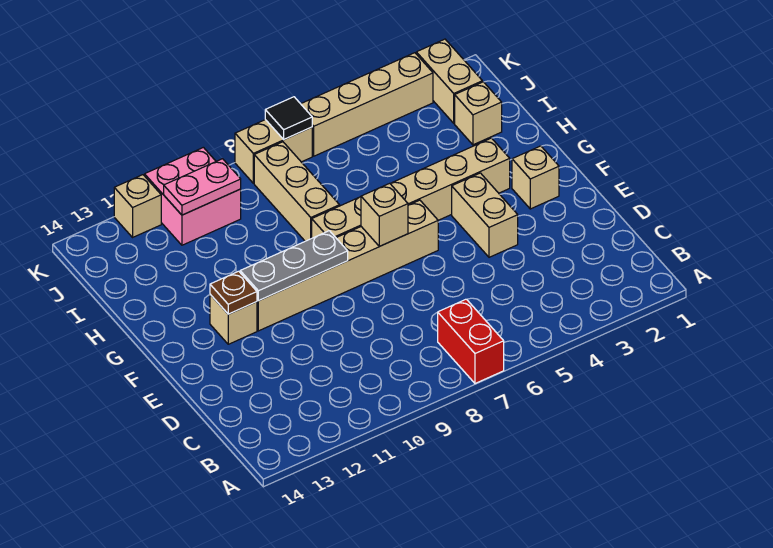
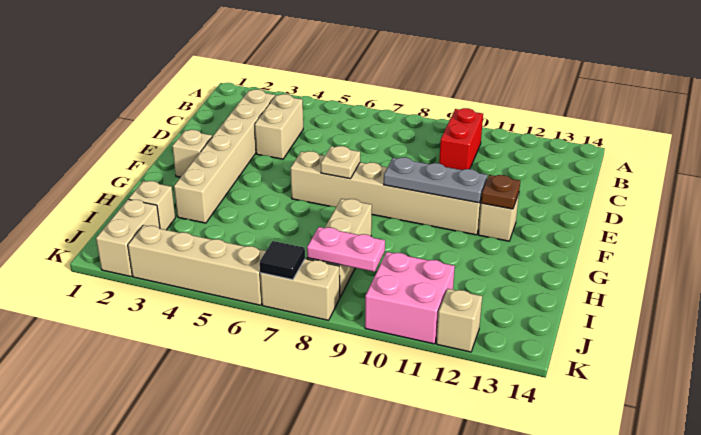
red 1x2 brick [438,299,504,383] -> red 1x2 brick moved to [439,108,483,170]
tan 1x2 brick [452,173,518,257] -> tan 1x2 brick moved to [255,94,303,159]
tan 1x1 brick [361,183,408,246] -> tan 1x1 plate [321,146,360,179]
tan 1x6 brick [312,138,510,238] -> tan 1x6 brick turned to [174,89,275,223]
pink 1x2 plate [164,159,241,215] -> pink 1x2 plate moved to [307,227,385,272]

